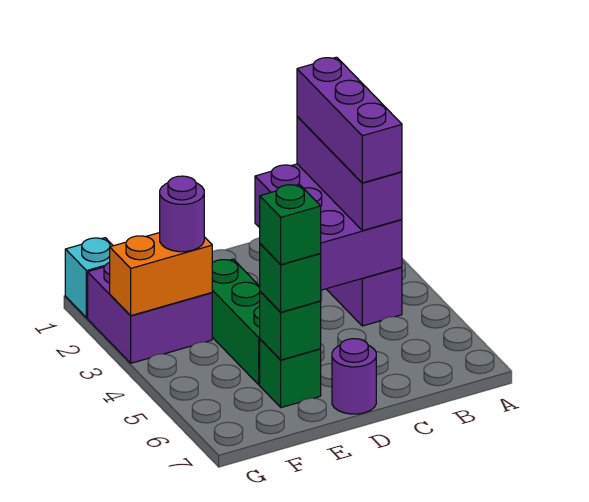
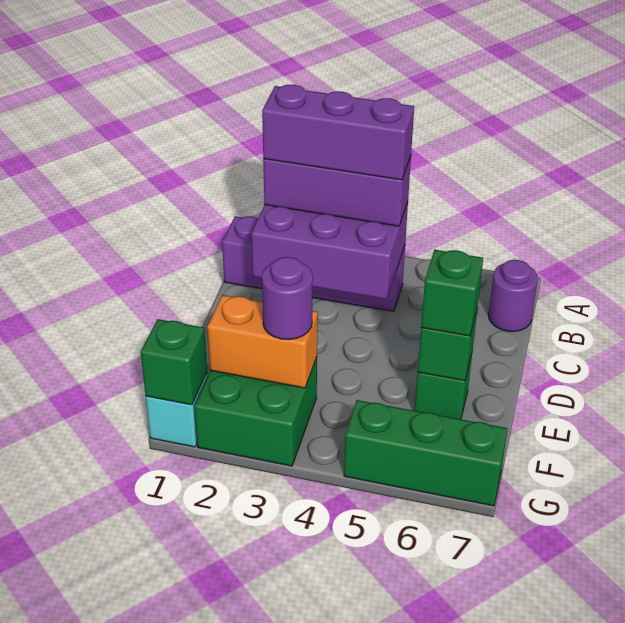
purple 1x1 round brick [332,339,376,414] -> purple 1x1 round brick moved to [489,260,538,332]
green 1x3 brick [212,259,260,385] -> green 1x3 brick moved to [344,400,508,506]
green 1x1 brick [260,184,321,264] -> green 1x1 brick moved to [141,319,207,405]
purple 2x2 brick [88,262,212,363] -> green 2x2 brick [194,358,317,466]
orange 1x2 brick [110,233,212,316] -> orange 1x2 brick turned to [207,295,318,388]

